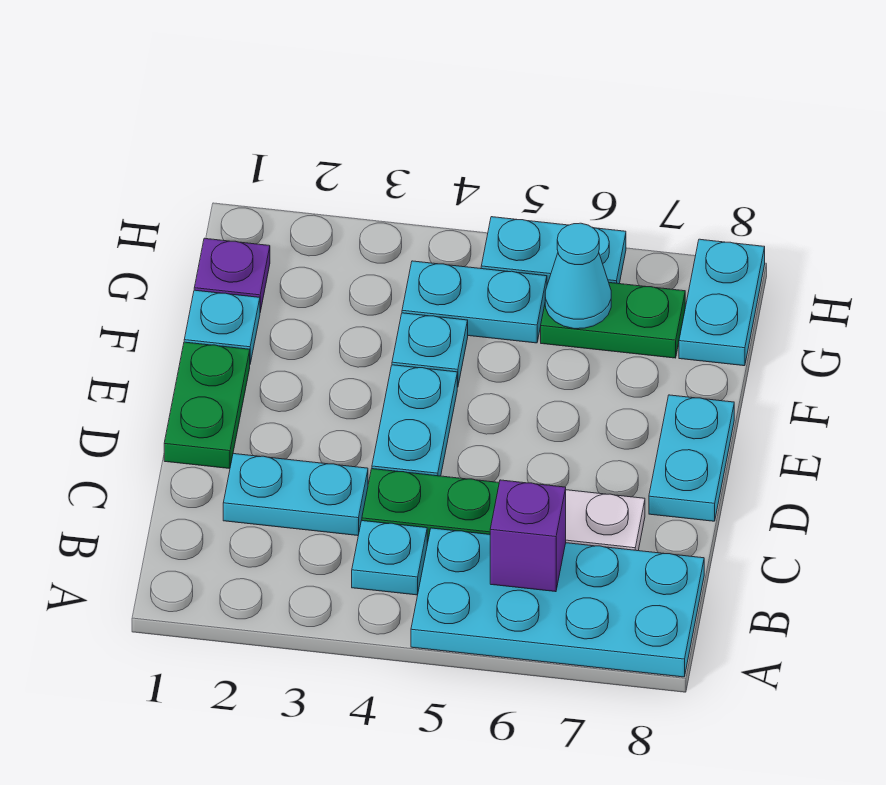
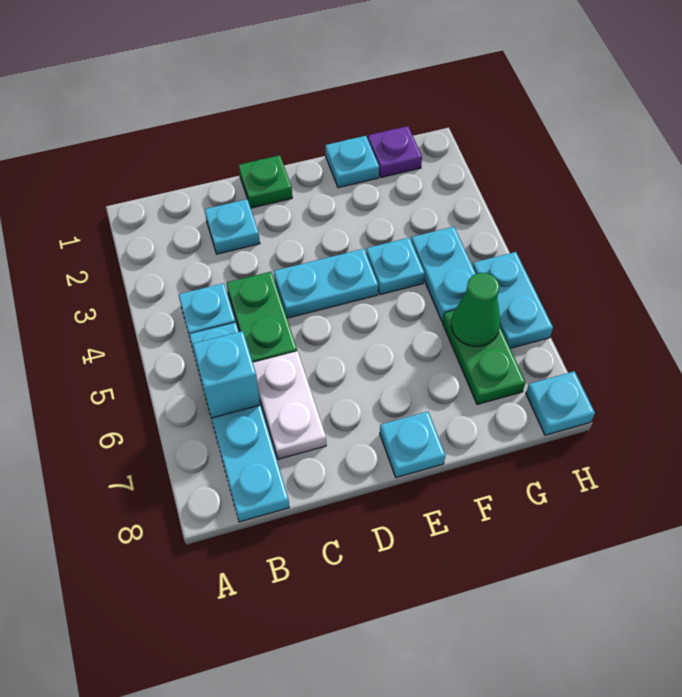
cyan 2x4 plate [411,528,704,677] -> cyan 1x4 plate [189,323,289,522]
purple 1x1 brick [490,480,566,592] -> cyan 1x1 brick [193,331,260,418]
cyan 1x2 plate [223,454,368,536] -> cyan 1x1 plate [204,199,260,254]
green 1x2 plate [164,342,250,469] -> green 1x1 plate [239,155,292,208]
cyan 1x2 plate [649,395,734,521] -> cyan 1x1 plate [380,412,445,477]
cyan 1x1 cone [545,223,611,329] -> green 1x1 cone [451,273,500,347]
cyan 1x2 plate [679,239,765,366] -> cyan 1x1 plate [526,371,595,435]

